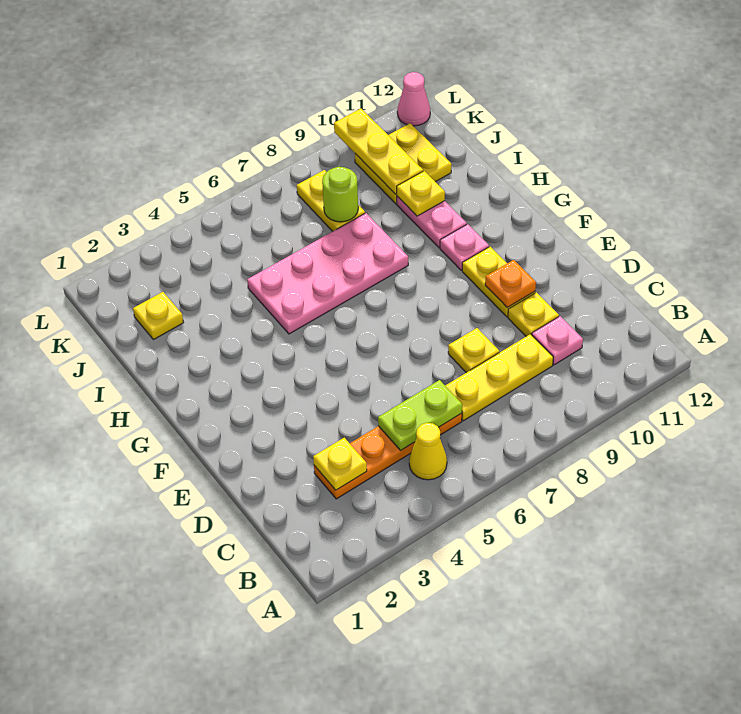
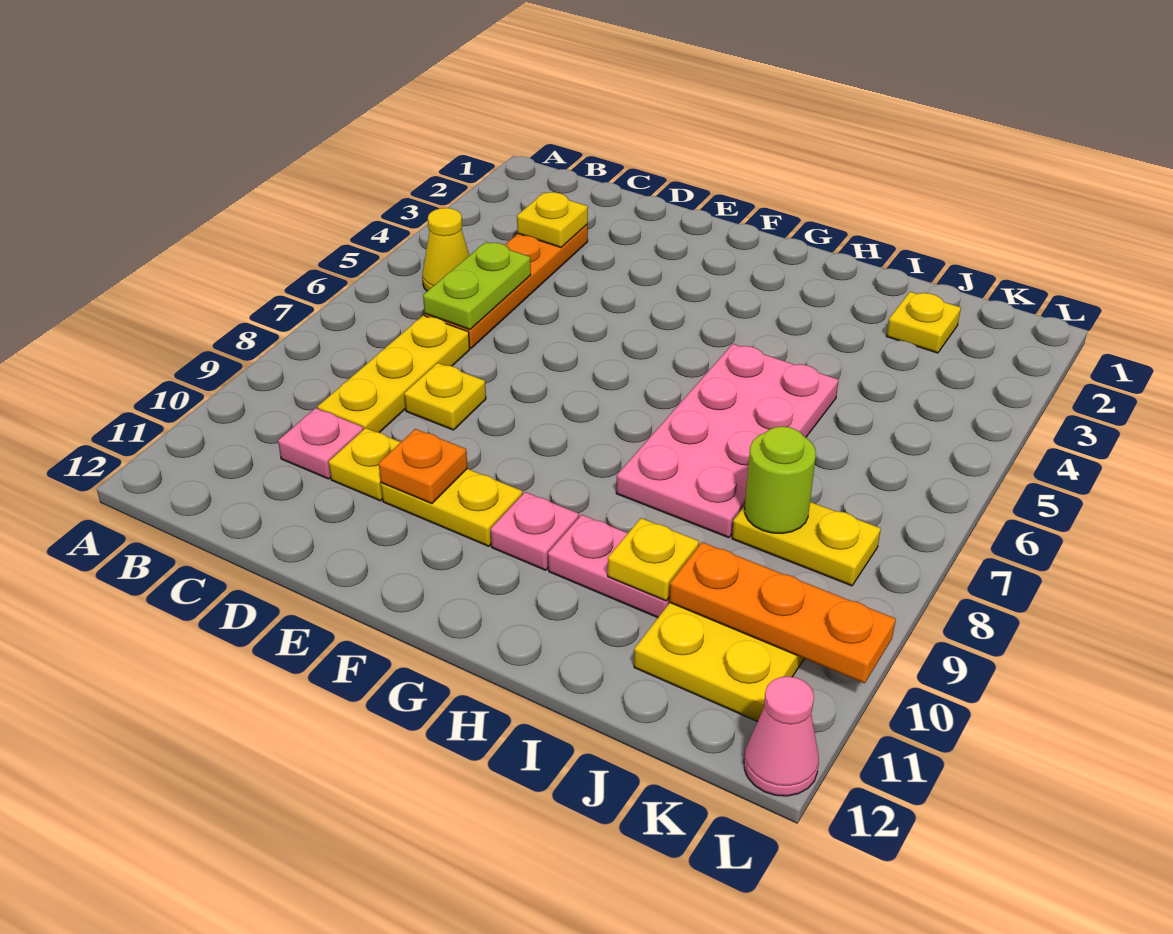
yellow 1x3 plate [334,109,423,194] -> orange 1x3 plate [669,542,896,683]

